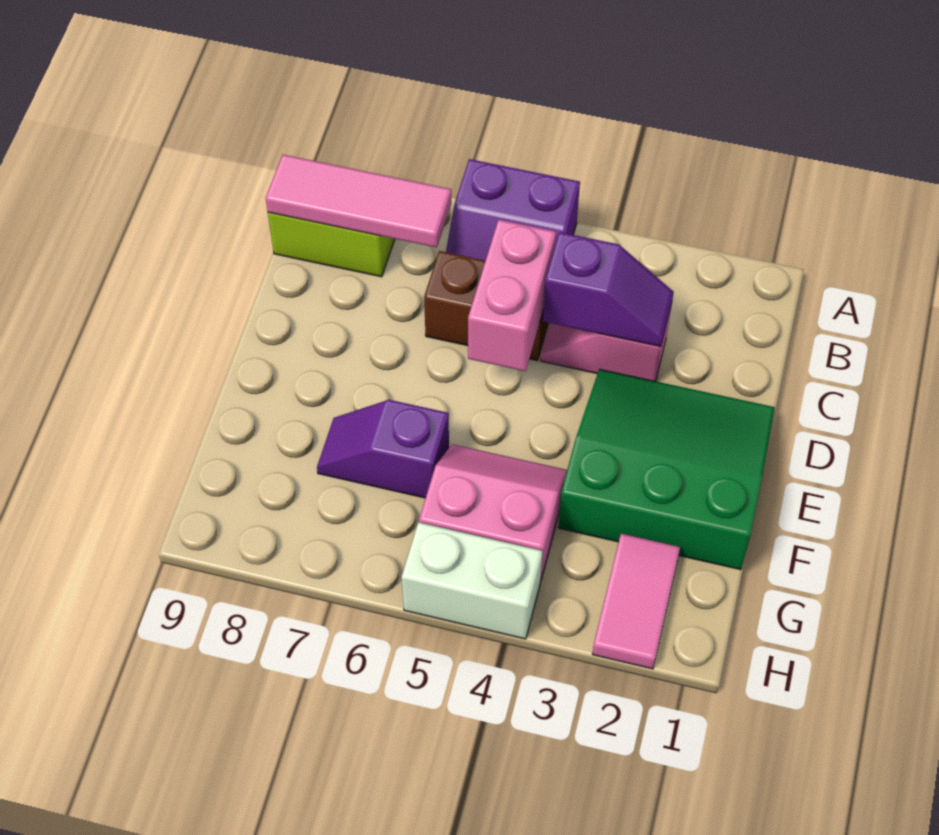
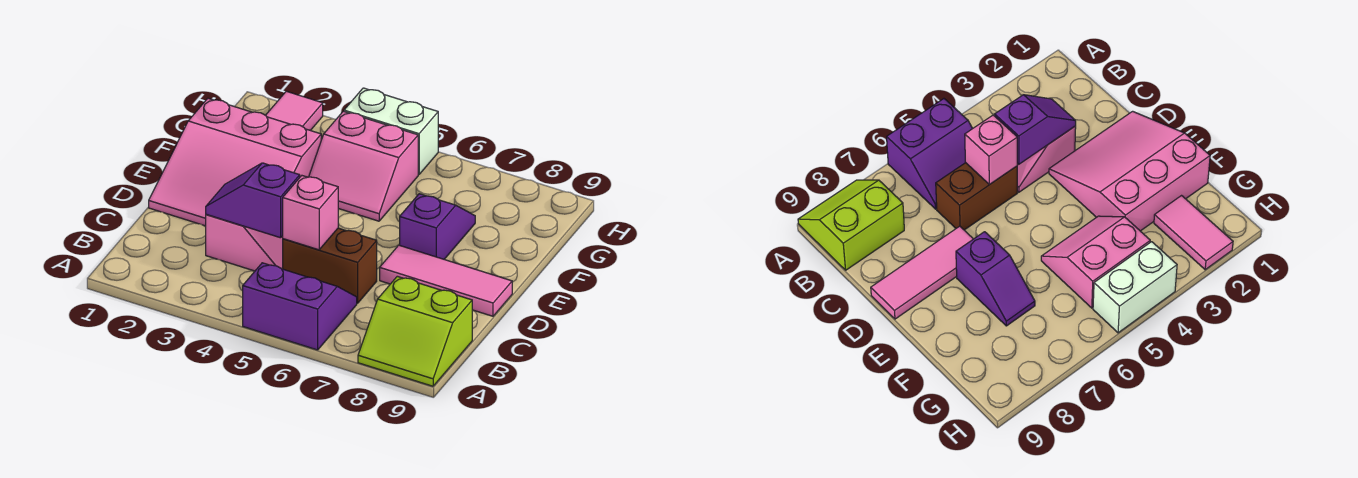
pink 1x3 tile [266,155,452,248] -> pink 1x3 tile moved to [380,245,512,316]
pink 1x2 brick [468,220,556,371] -> pink 1x1 brick [283,176,338,250]
green 3x3 slope [558,369,775,570] -> pink 3x3 slope [149,98,321,226]
purple 1x2 slope [317,400,449,498] -> purple 1x2 slope turned to [400,194,475,259]

